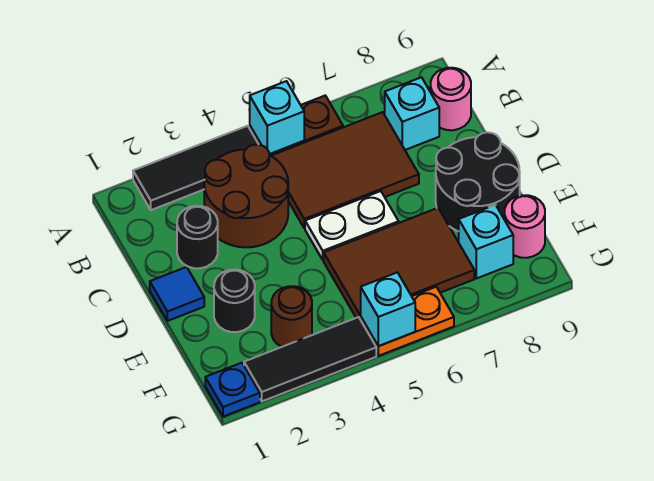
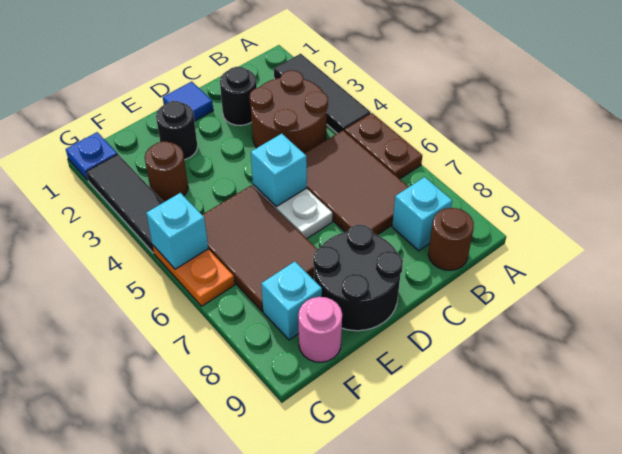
cyan 1x1 brick [250,81,304,154] -> cyan 1x1 brick moved to [251,134,307,207]
pink 1x1 round brick [431,68,471,130] -> brown 1x1 round brick [428,208,474,270]

